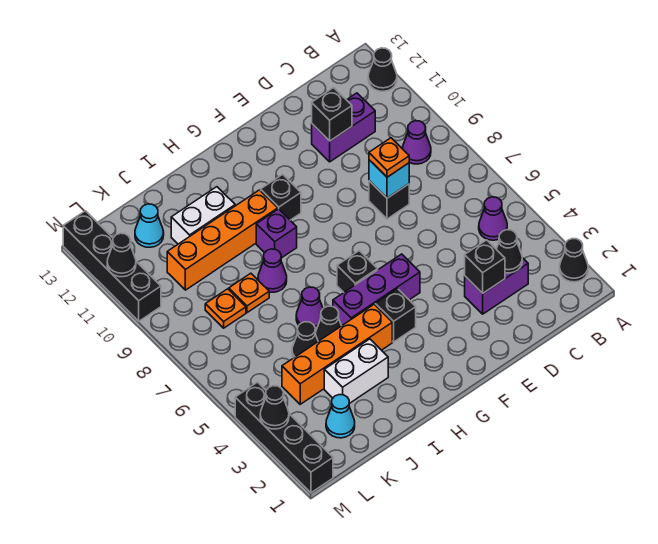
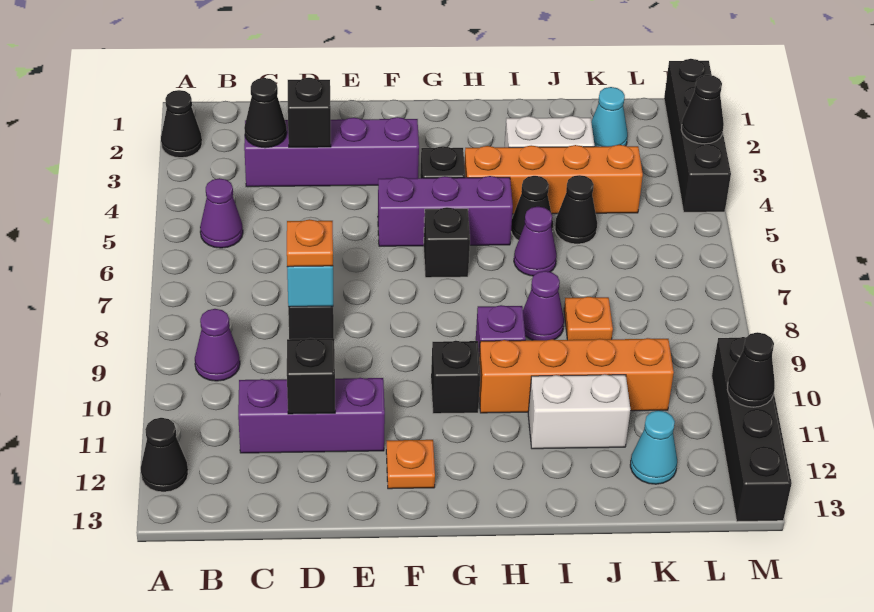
purple 1x2 brick [465,258,528,314] -> purple 1x4 brick [244,117,419,187]
purple 1x2 brick [312,93,375,162] -> purple 1x3 brick [238,378,385,453]
orange 1x1 plate [205,289,246,328] -> orange 1x1 plate moved to [386,440,435,489]

